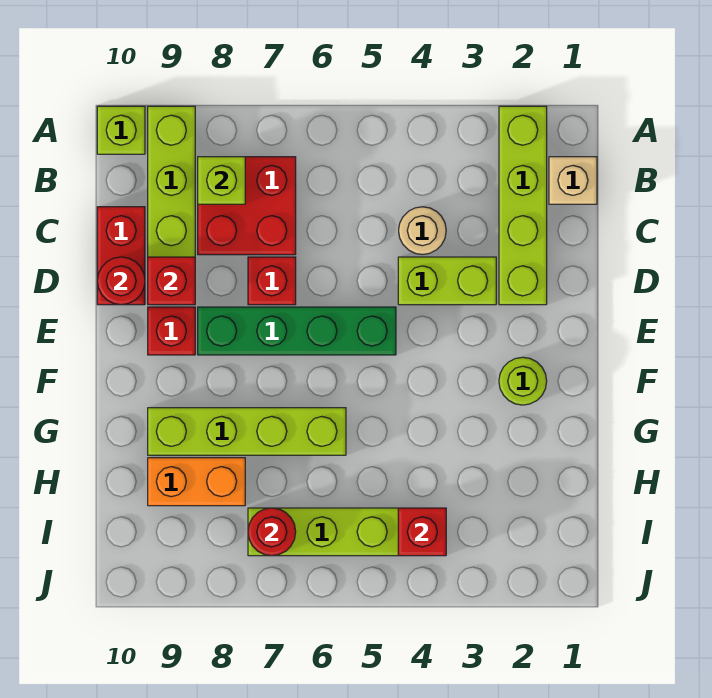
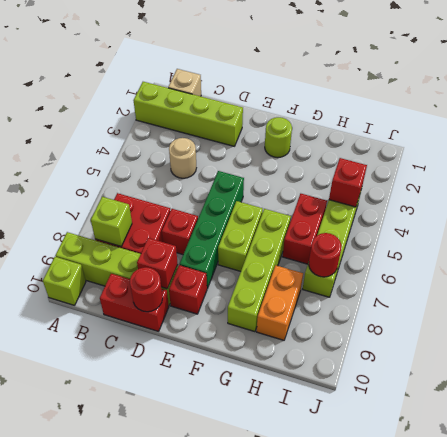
lime 1x2 brick [398,257,496,305] -> lime 1x2 brick moved to [218,201,263,271]
none -> red 1x2 brick [282,194,327,264]

